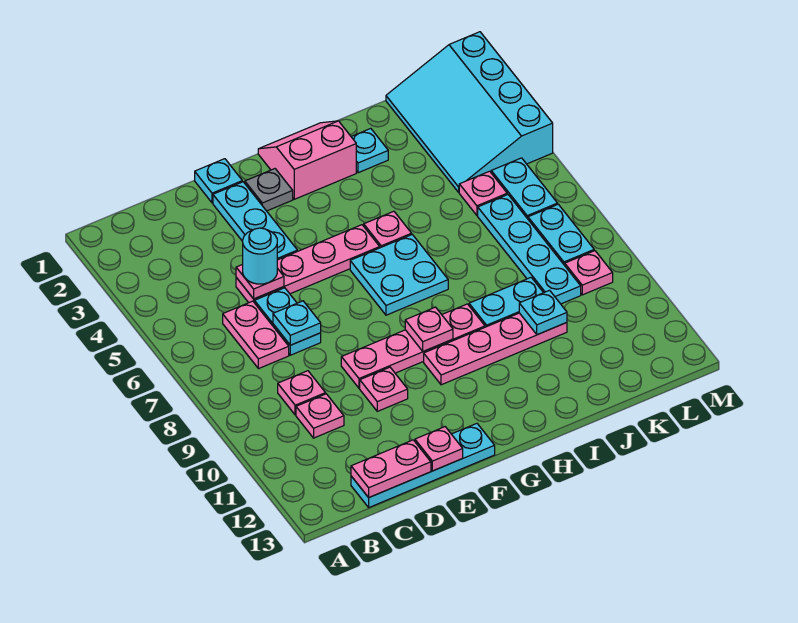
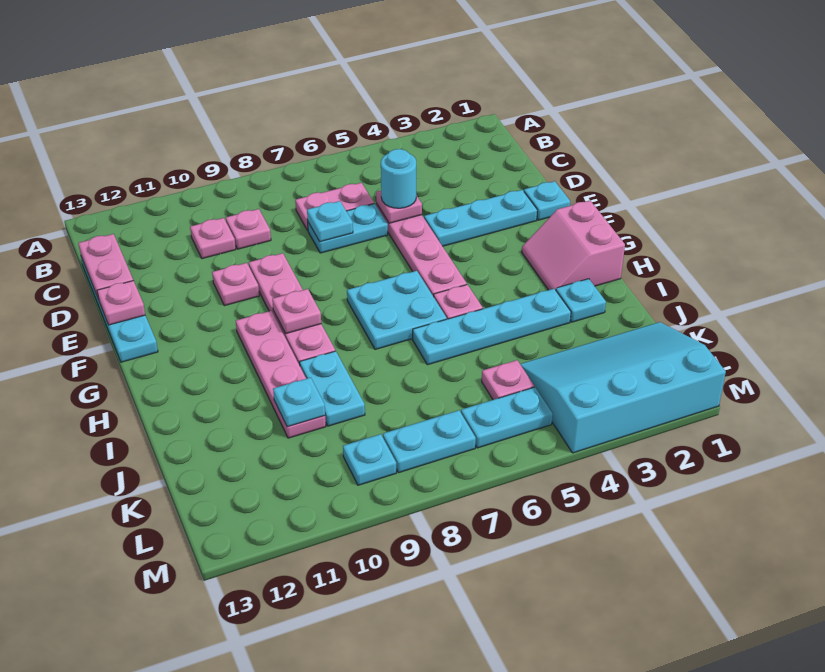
grey 1x1 plate [245,169,293,211] -> none
pink 2x2 slope [258,121,356,199] -> pink 2x2 slope turned to [522,201,625,290]
cyan 1x4 plate [478,194,581,304] -> cyan 1x4 plate moved to [413,289,571,365]
pink 1x1 plate [565,251,613,295] -> cyan 1x1 plate [343,434,396,485]

